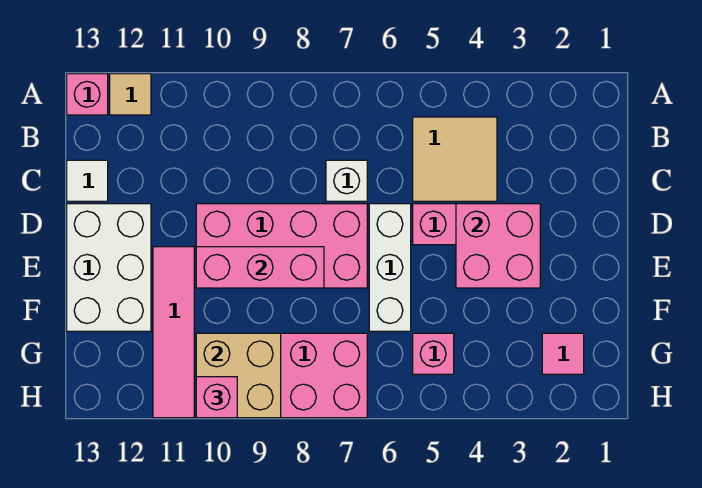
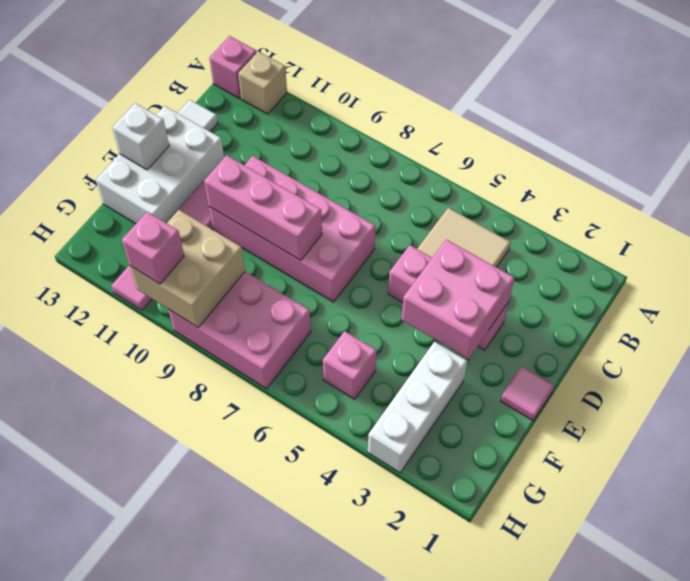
tan 1x1 tile [110,74,151,115] -> tan 1x1 brick [238,51,287,114]
white 1x1 brick [326,160,367,201] -> white 1x1 brick moved to [112,103,169,170]
white 1x3 brick [369,204,411,331] -> white 1x3 brick moved to [368,342,467,473]
pink 1x1 tile [542,333,584,374] -> pink 1x1 tile moved to [500,366,554,420]

